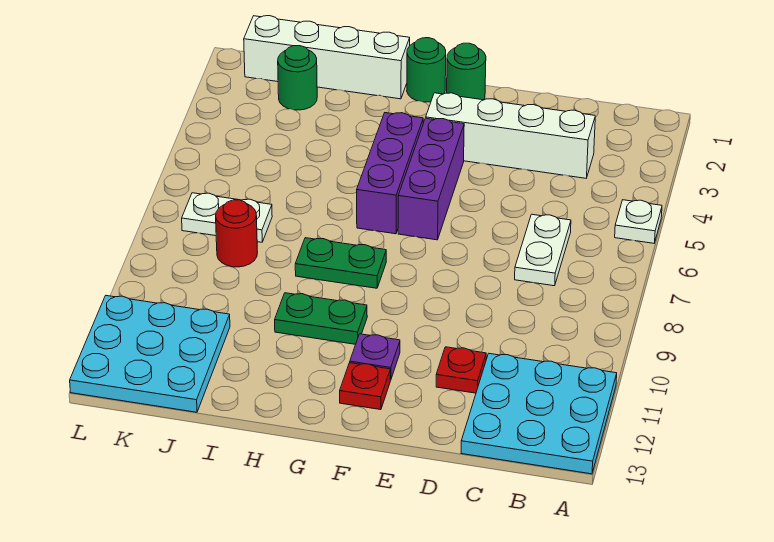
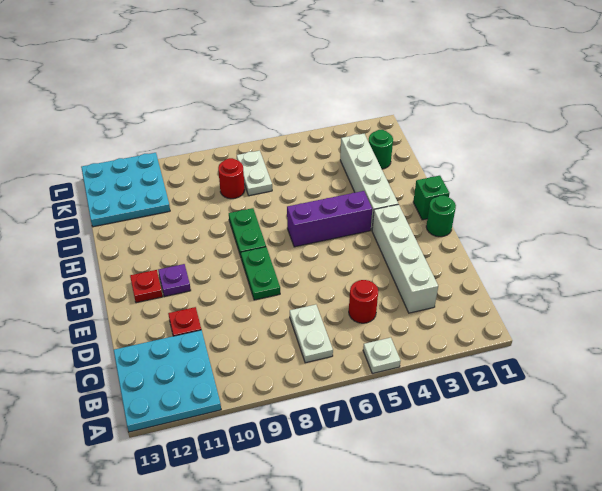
none -> red 1x1 round brick [349,280,378,323]
white 1x2 plate [515,214,571,286] -> white 1x2 plate turned to [290,304,333,363]
purple 1x3 brick [398,118,464,240] -> none
green 1x1 round brick [407,38,446,102] -> green 1x1 brick [413,176,449,220]
green 1x2 plate [275,293,367,344] -> green 1x2 plate moved to [241,247,280,300]
white 1x4 brick [244,16,410,99] -> white 1x4 brick moved to [340,134,398,230]

